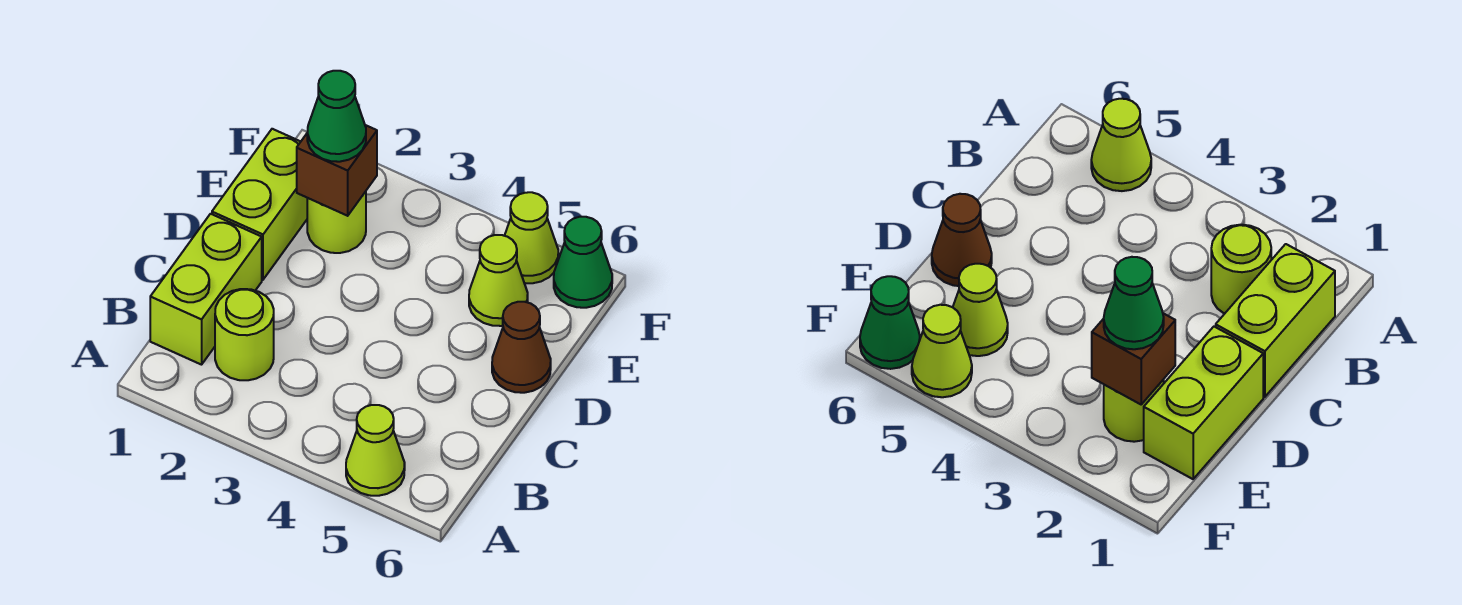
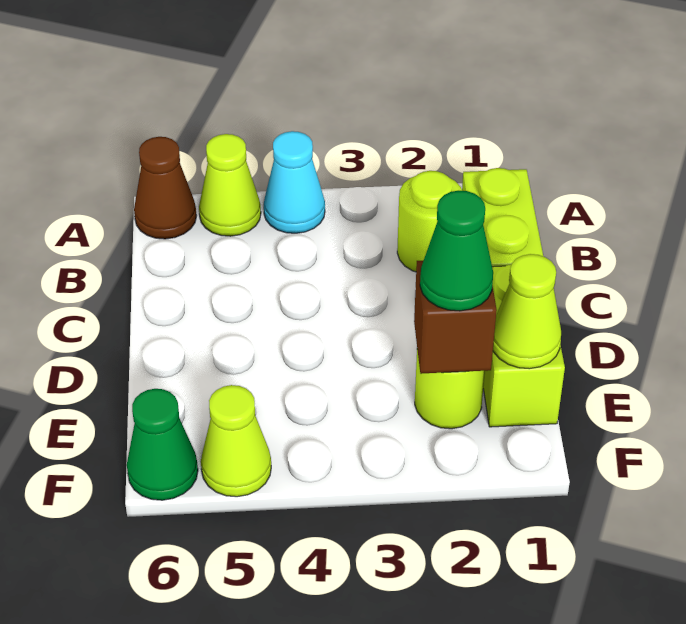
none -> cyan 1x1 cone [264,131,325,233]
brown 1x1 cone [492,302,551,393] -> brown 1x1 cone moved to [134,137,196,239]
lime 1x1 cone [469,235,528,326] -> lime 1x1 cone moved to [493,254,561,369]

